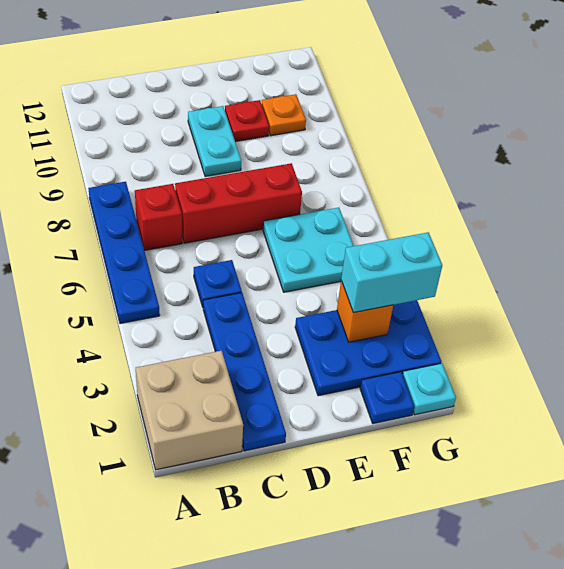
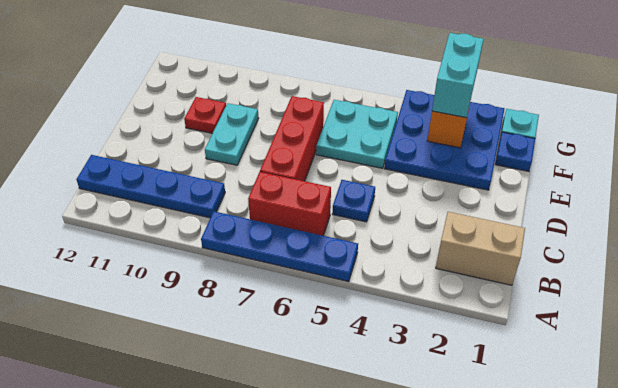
tan 2x2 brick [136,351,243,470] -> tan 1x2 brick [436,212,525,285]
red 1x1 brick [135,184,182,251] -> red 1x2 brick [248,172,331,236]
blue 1x4 plate [203,293,286,451] -> blue 1x4 plate moved to [76,155,225,218]
cyan 1x2 plate [188,106,241,177] -> cyan 1x2 plate turned to [205,103,259,165]
blue 2x3 plate [295,300,442,396] -> blue 3x3 plate [385,90,504,190]
orange 1x1 plate [262,94,306,136] -> none

